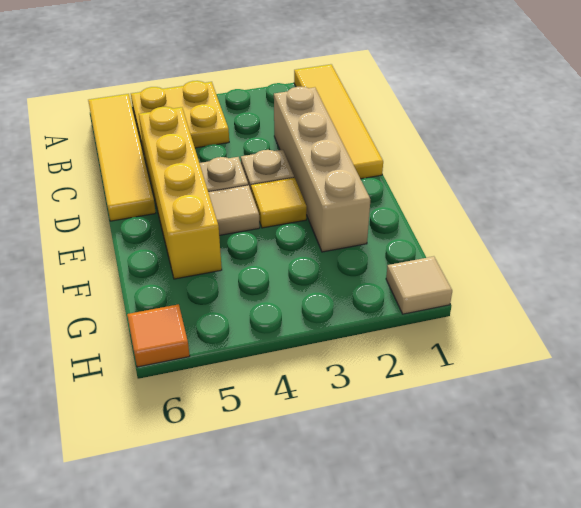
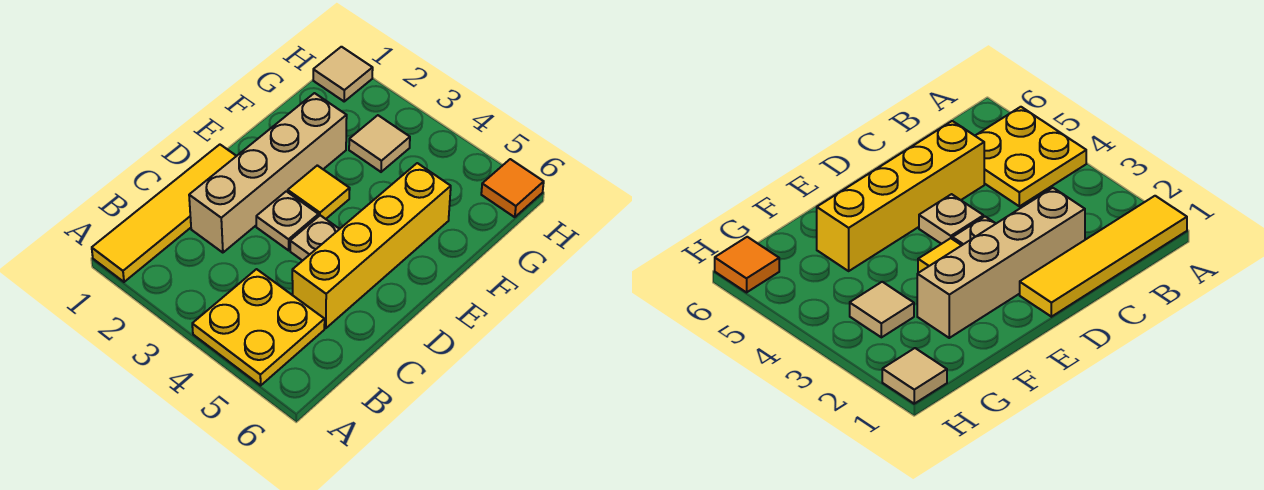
yellow 1x4 tile [88,94,156,221] -> none
tan 1x1 tile [208,185,260,235] -> tan 1x1 tile moved to [349,115,410,172]

